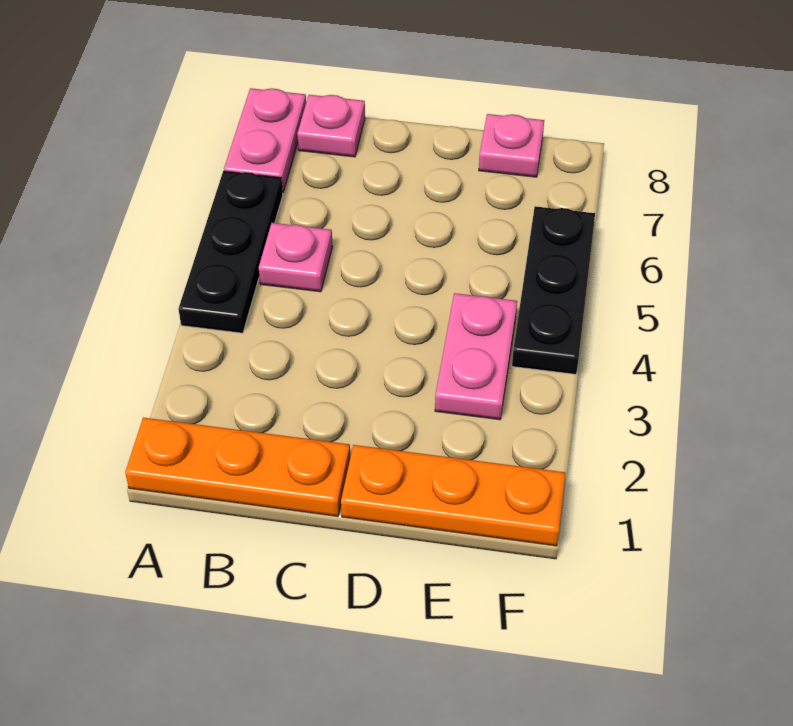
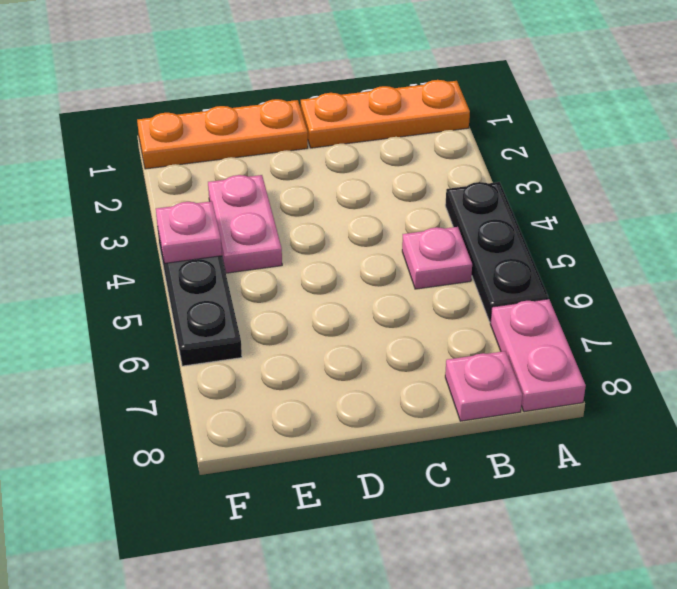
pink 1x1 plate [479,114,544,177] -> pink 1x1 plate moved to [156,201,222,263]

